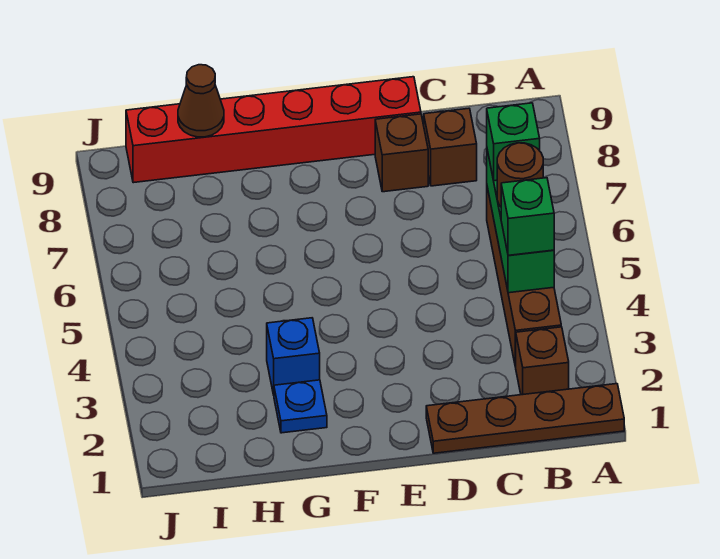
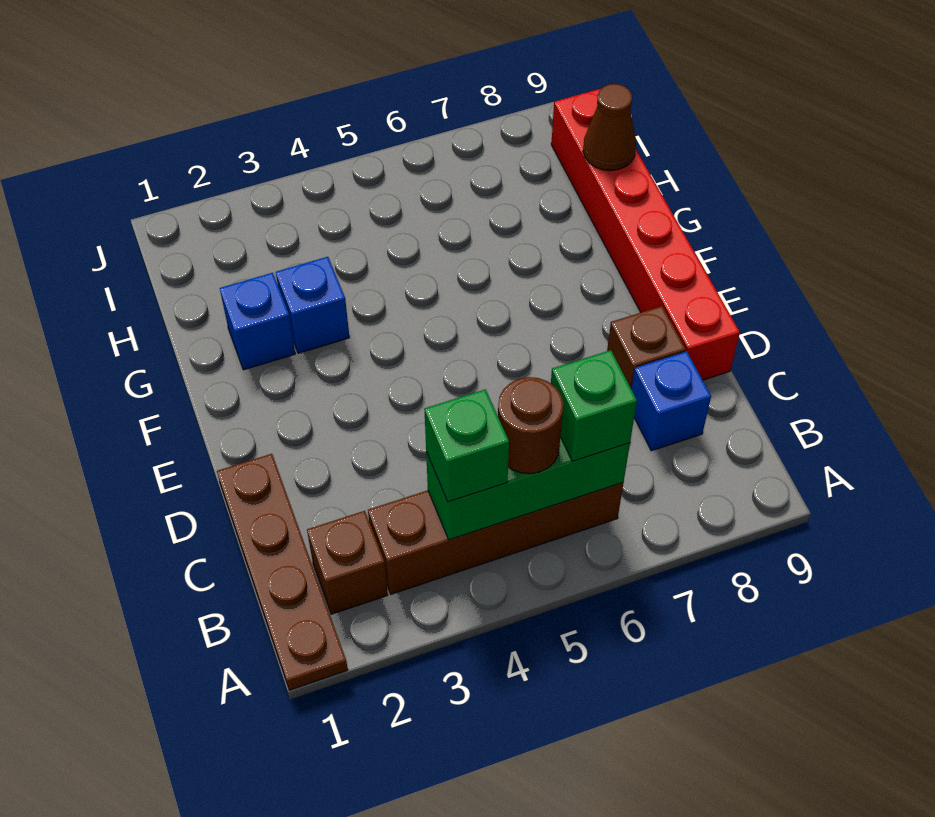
brown 1x1 brick [424,108,477,186] -> blue 1x1 brick [631,351,711,451]
blue 1x1 plate [274,380,327,433] -> blue 1x1 brick [220,273,295,370]

